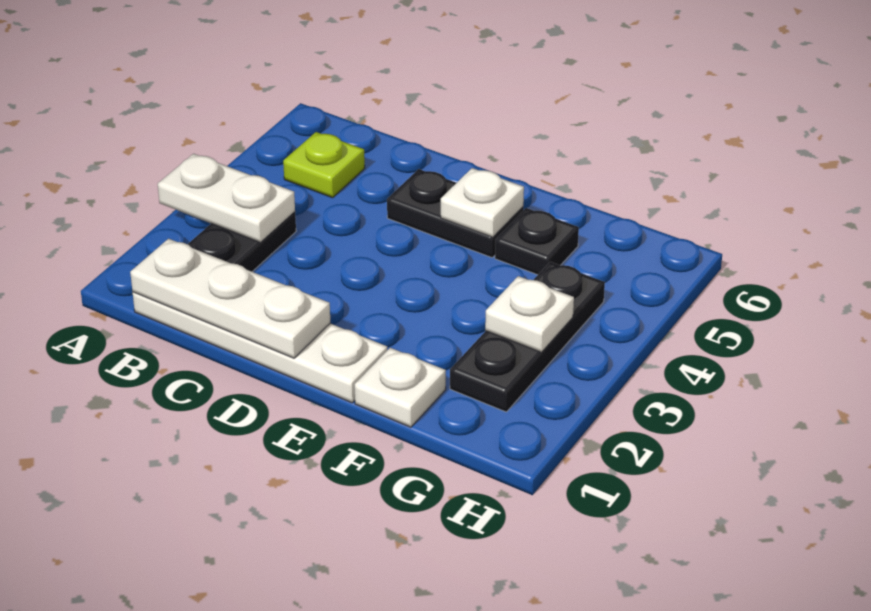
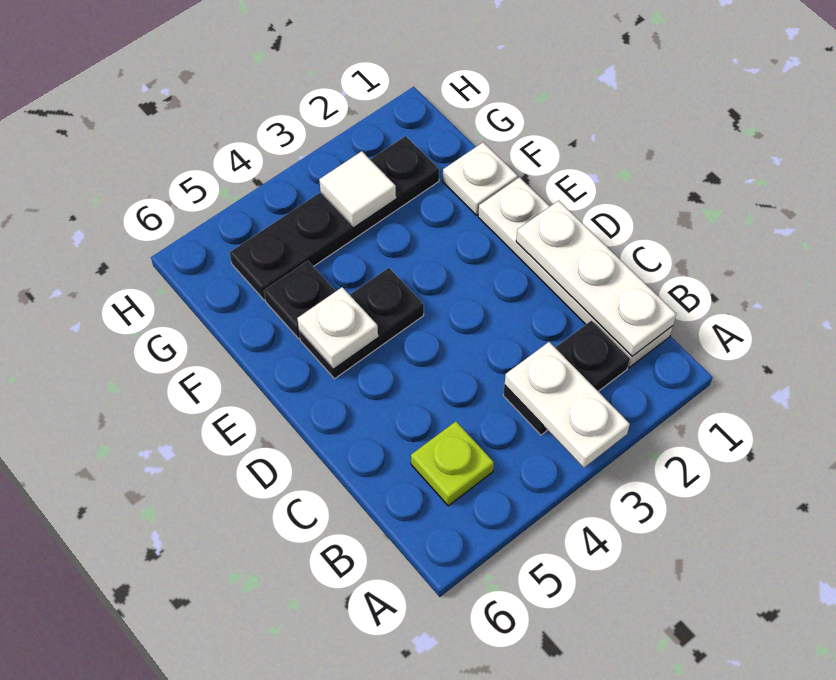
black 1x2 plate [387,169,523,257] -> black 1x2 plate turned to [299,268,424,379]
black 1x3 plate [450,262,605,412] -> black 1x4 plate [230,136,439,300]
white 1x1 plate [485,276,574,352] -> white 1x1 tile [319,151,396,226]

